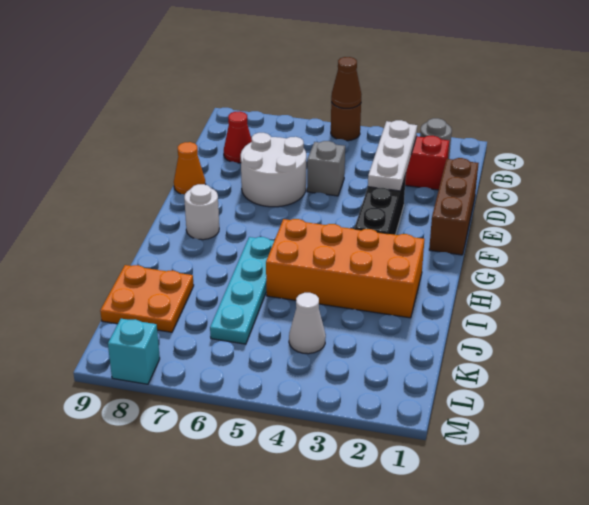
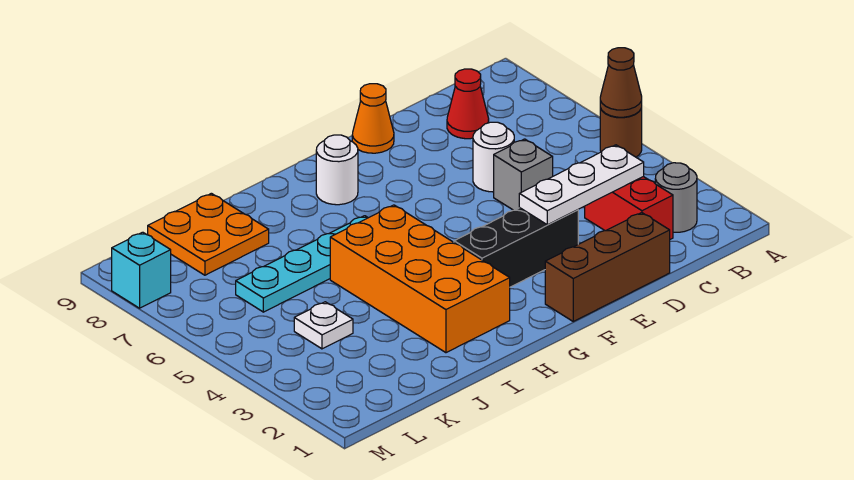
white 2x2 round brick [241,133,306,207] -> white 1x1 round brick [473,122,514,192]
white 1x1 cone [289,293,326,354] -> white 1x1 plate [294,302,353,349]

